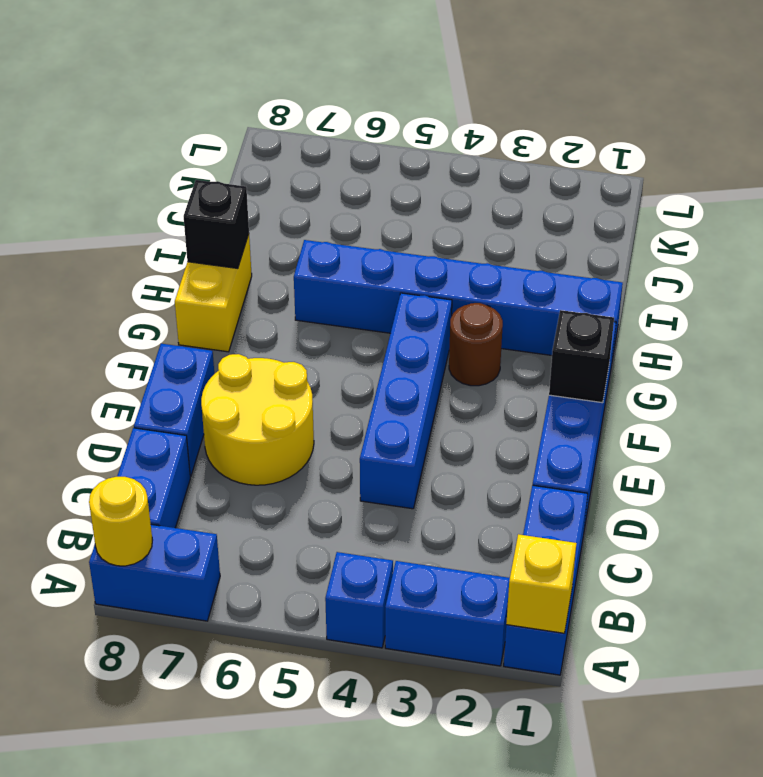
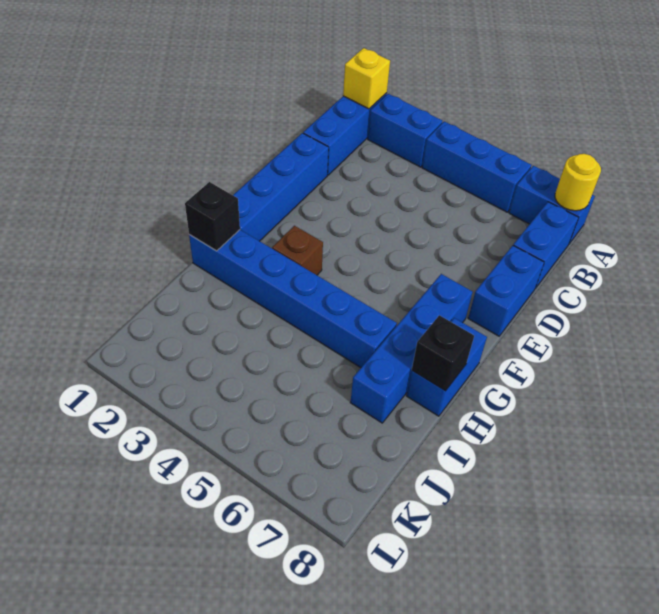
blue 1x1 brick [325,552,393,648] -> blue 1x3 brick [422,121,532,212]
blue 1x4 brick [360,293,452,509] -> blue 1x4 brick moved to [350,274,473,423]
yellow 2x2 round brick [201,354,314,485] -> none
black 1x1 brick [549,310,614,403] -> black 1x1 brick moved to [185,182,240,251]
brown 1x1 round brick [449,303,503,386] -> brown 1x1 brick [272,226,323,275]
yellow 1x2 brick [175,234,252,352] -> blue 1x2 brick [407,318,487,416]

